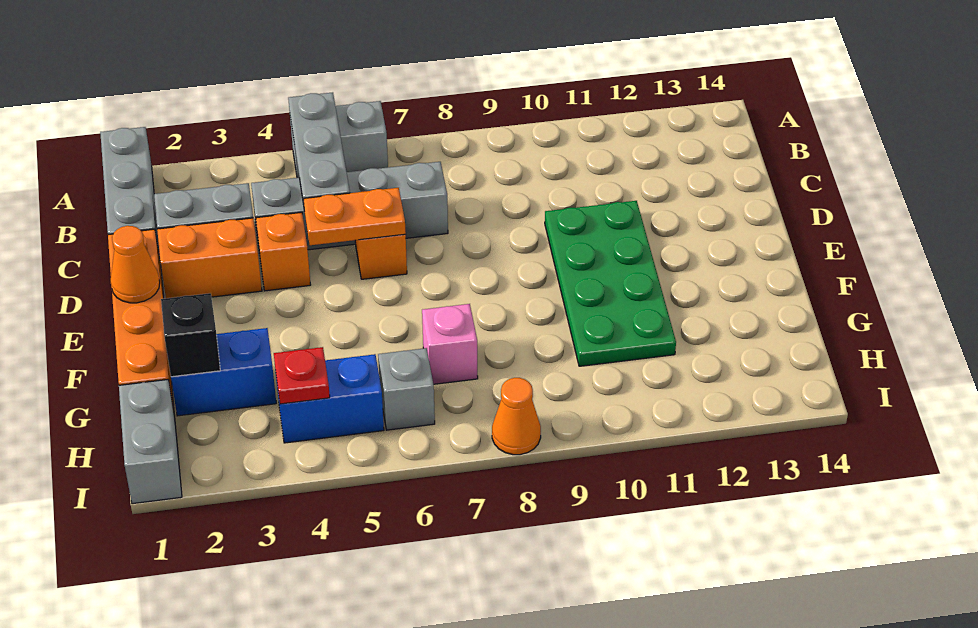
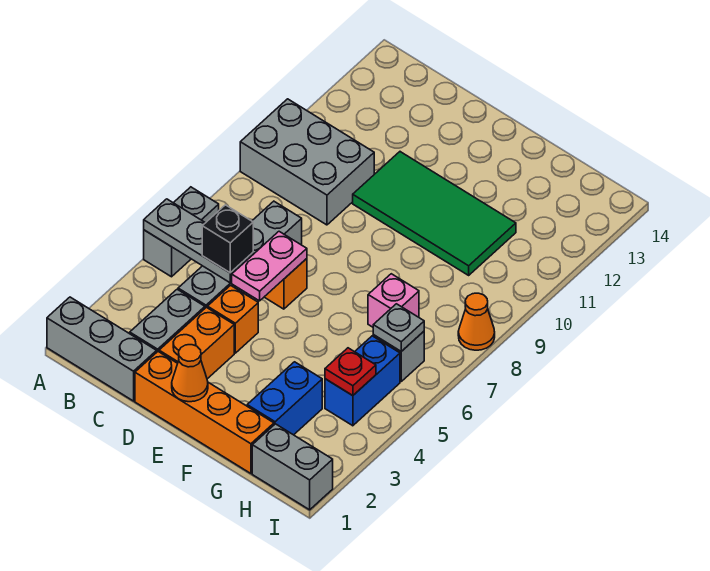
none -> grey 2x3 brick [240,99,374,225]
orange 1x2 plate [303,188,406,245] -> pink 1x2 plate [232,232,307,301]
green 2x4 plate [545,201,676,366] -> green 2x4 tile [353,152,516,275]
black 1x1 brick [161,293,220,377] -> black 1x1 brick moved to [202,205,253,273]
none -> grey 1x1 plate [373,304,424,351]

